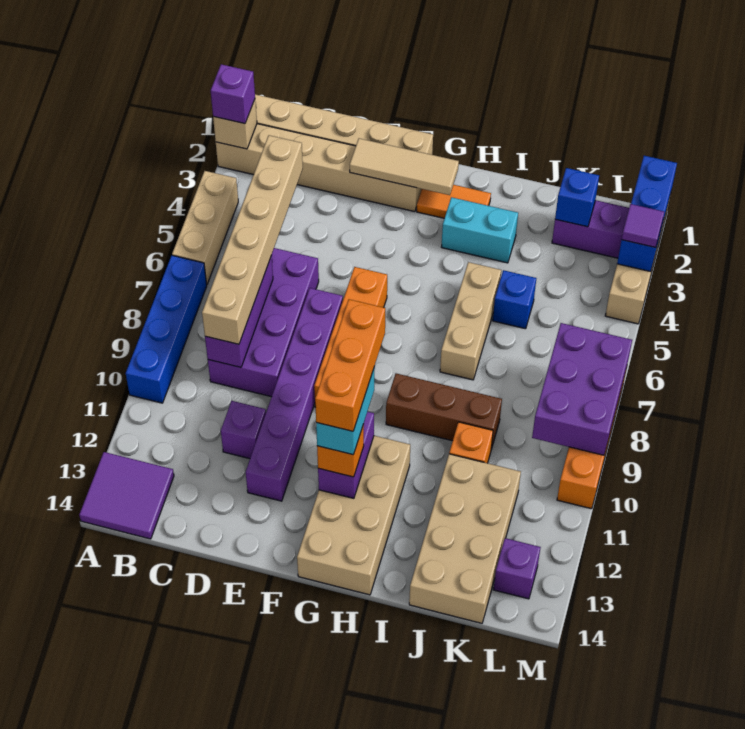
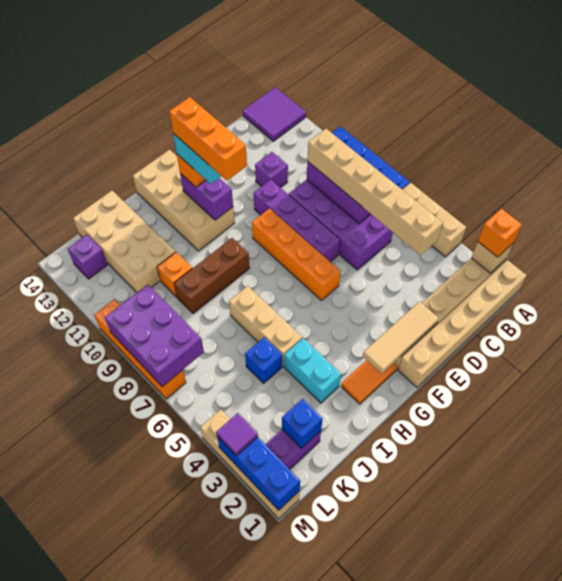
purple 1x1 brick [211,64,255,124] -> orange 1x1 brick [478,209,522,257]
purple 1x6 brick [246,288,343,501] -> purple 1x4 brick [254,180,340,262]
cyan 1x2 brick [442,197,518,263] -> cyan 1x2 brick turned to [284,338,341,403]

